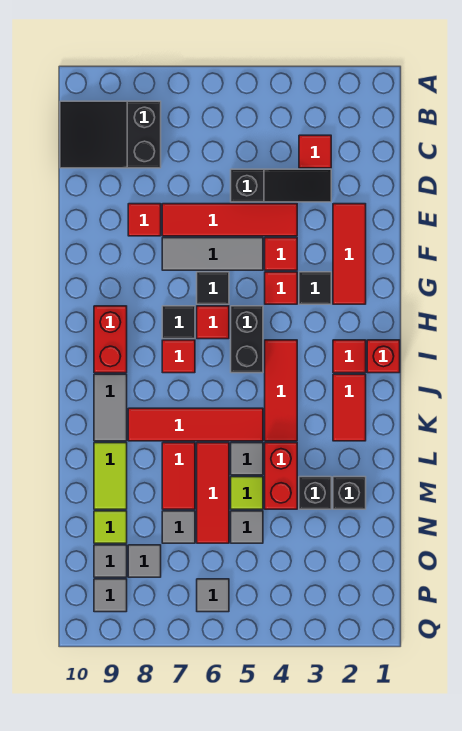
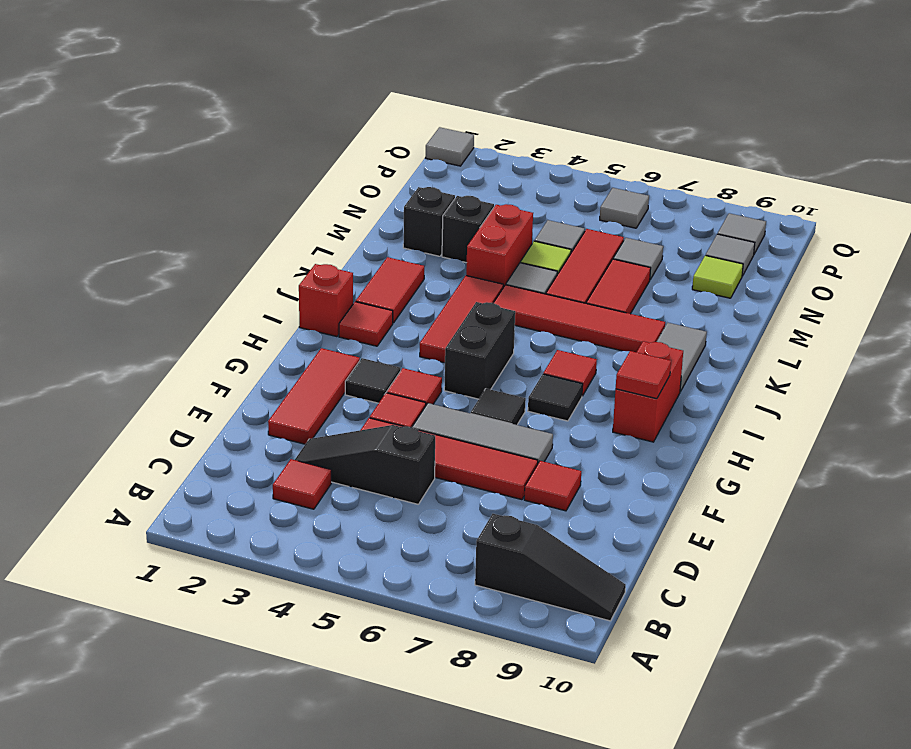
black 2x3 slope [60,101,161,168] -> black 1x3 slope [475,514,626,621]
red 1x1 tile [197,306,229,339] -> red 1x1 tile moved to [616,351,671,399]
lime 1x2 tile [94,443,127,509] -> none
grey 1x1 tile [128,545,161,577] -> grey 1x1 tile moved to [426,127,474,166]

